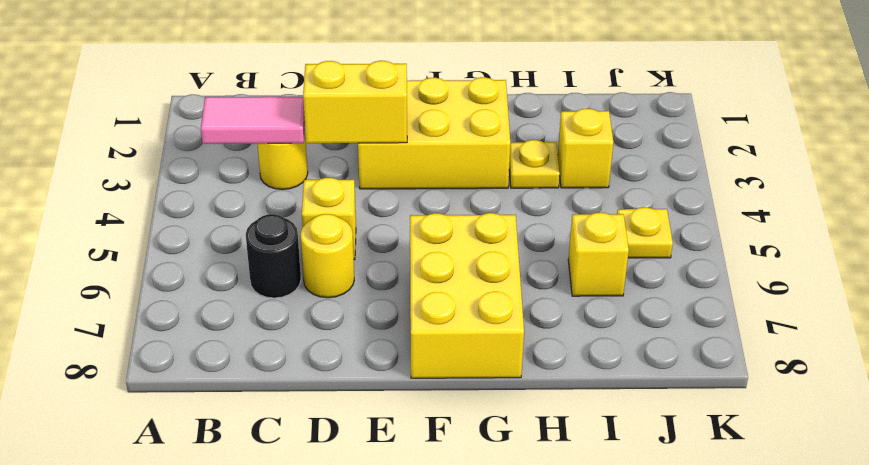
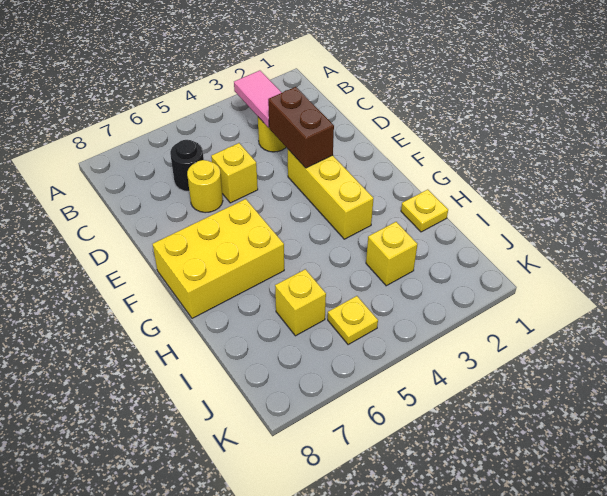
yellow 1x2 brick [303,61,407,143] -> brown 1x2 brick [268,87,334,168]
yellow 2x3 brick [358,77,510,189] -> yellow 1x3 brick [288,150,374,239]
yellow 1x1 plate [509,140,560,188] -> yellow 1x1 plate moved to [401,190,448,232]

